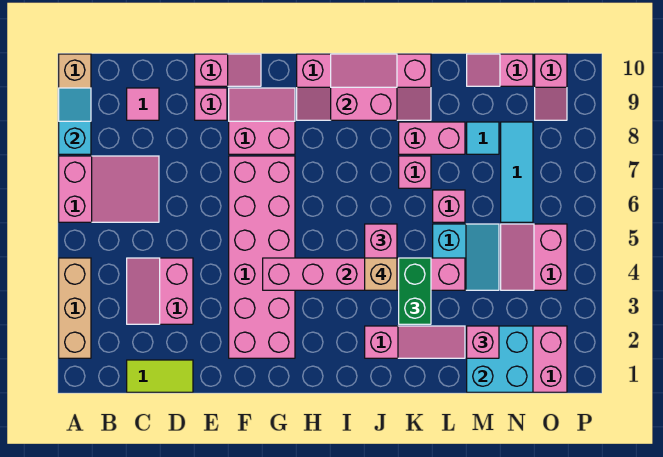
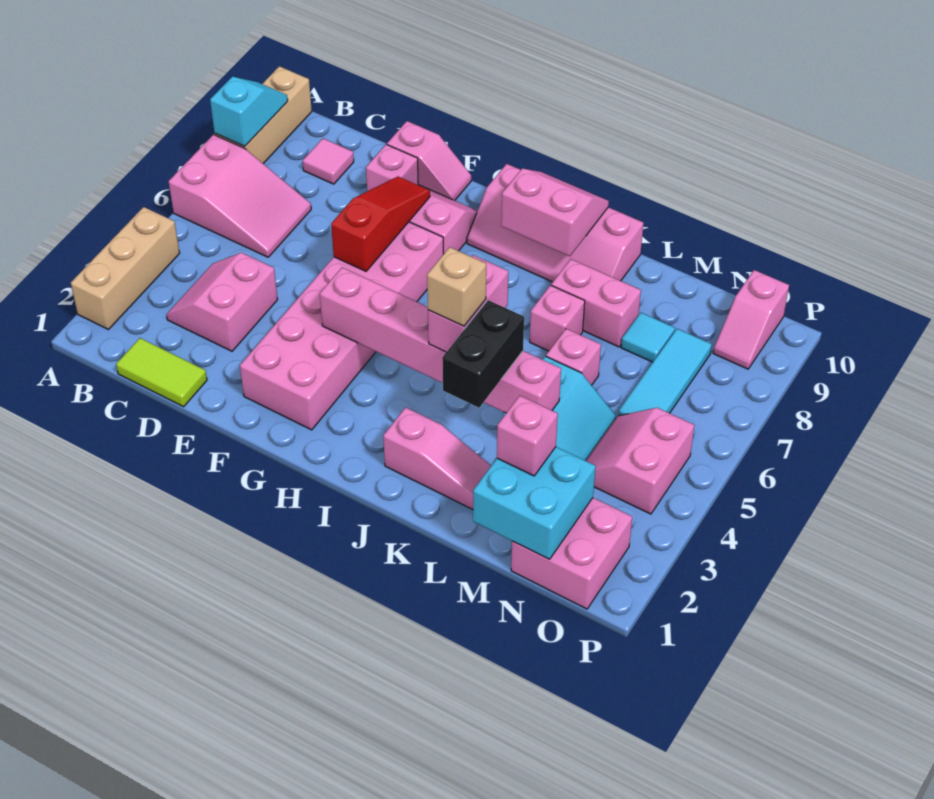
none -> red 1x3 slope [331,177,430,271]
green 1x2 brick [399,258,431,324] -> black 1x2 brick [442,300,524,408]
pink 1x2 slope [467,54,533,86] -> none

